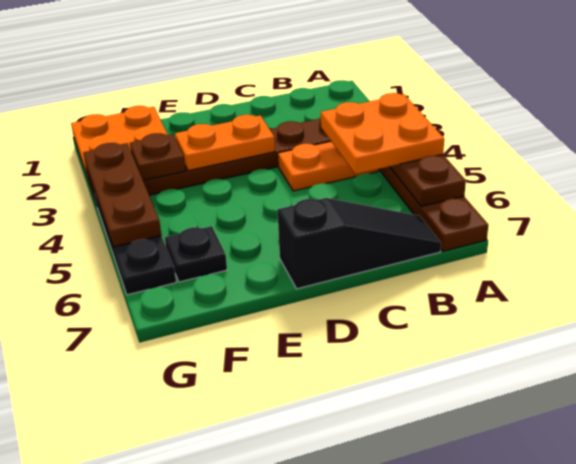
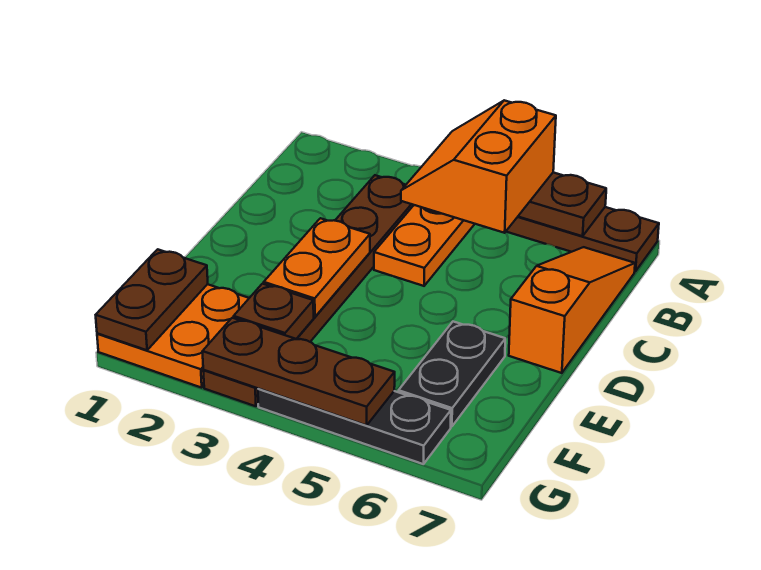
orange 2x2 plate [321,93,444,174] -> orange 2x2 slope [401,100,556,233]
black 1x3 slope [277,198,441,289] -> orange 1x3 slope [509,247,635,373]
none -> brown 1x2 plate [96,249,208,350]
black 1x1 plate [165,226,227,282] -> black 1x2 plate [399,322,505,427]

